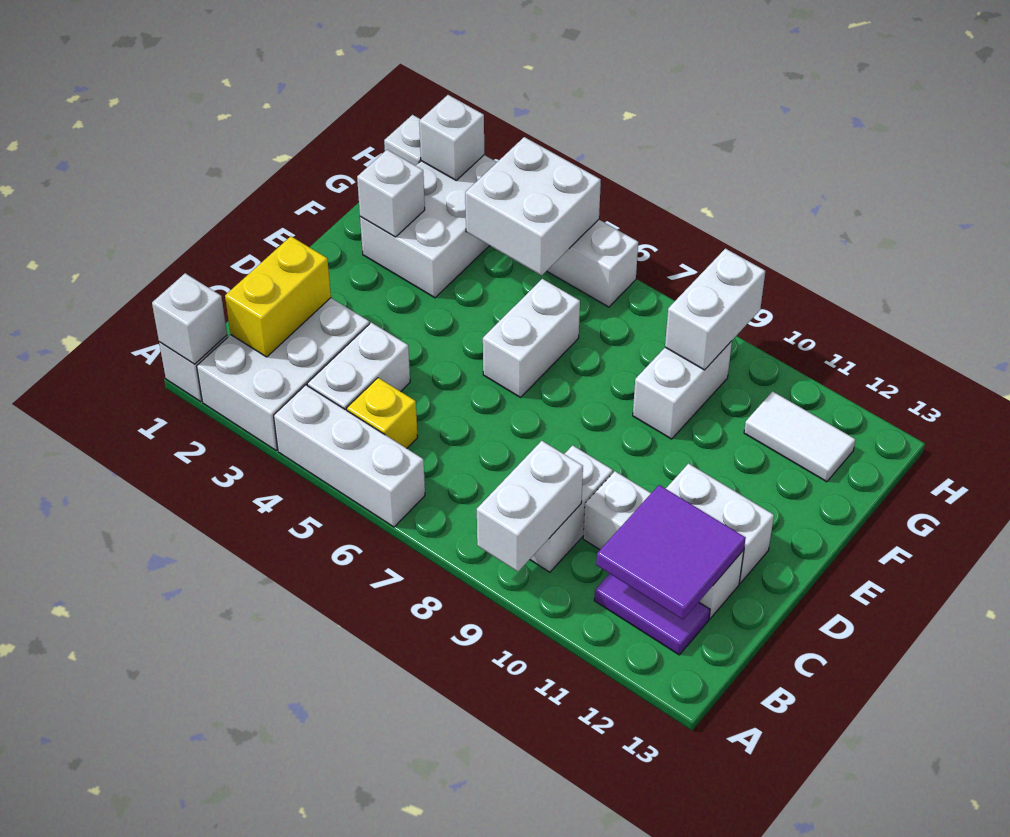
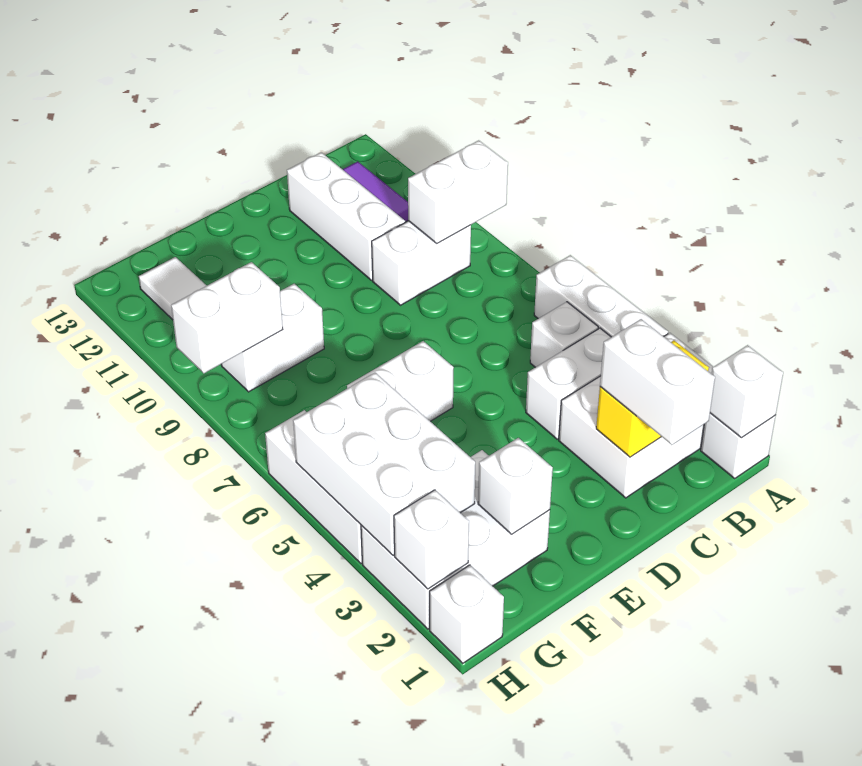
yellow 1x1 brick [347,378,418,448] -> white 1x1 brick [530,302,598,367]
purple 2x2 tile [596,485,746,620] -> none
white 1x2 brick [666,464,774,583] -> white 1x2 brick moved to [600,319,715,445]
white 2x2 brick [465,137,601,276] -> white 2x3 brick [293,373,475,556]

